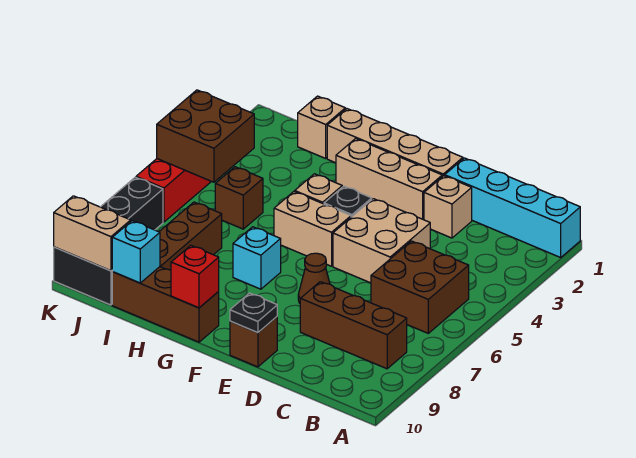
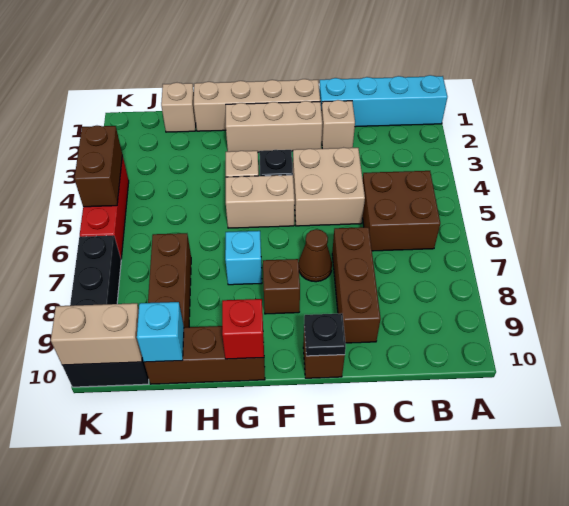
brown 1x3 brick [300,282,407,369] -> brown 1x3 brick turned to [332,227,381,343]
brown 1x1 brick [215,167,263,229] -> brown 1x1 brick moved to [263,259,300,314]
brown 2x2 brick [157,90,254,182] -> brown 1x2 brick [74,126,122,207]

